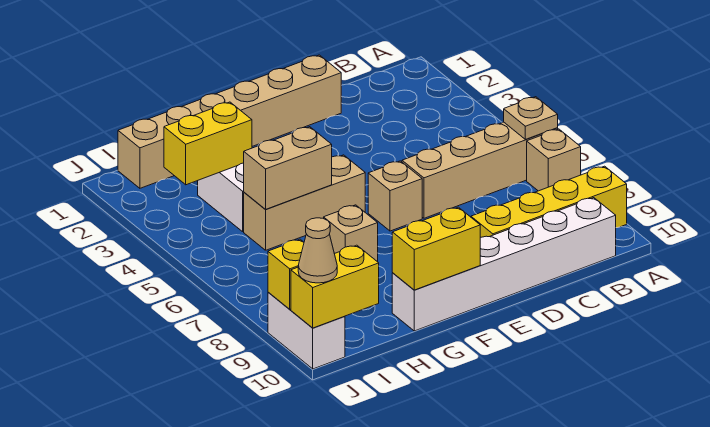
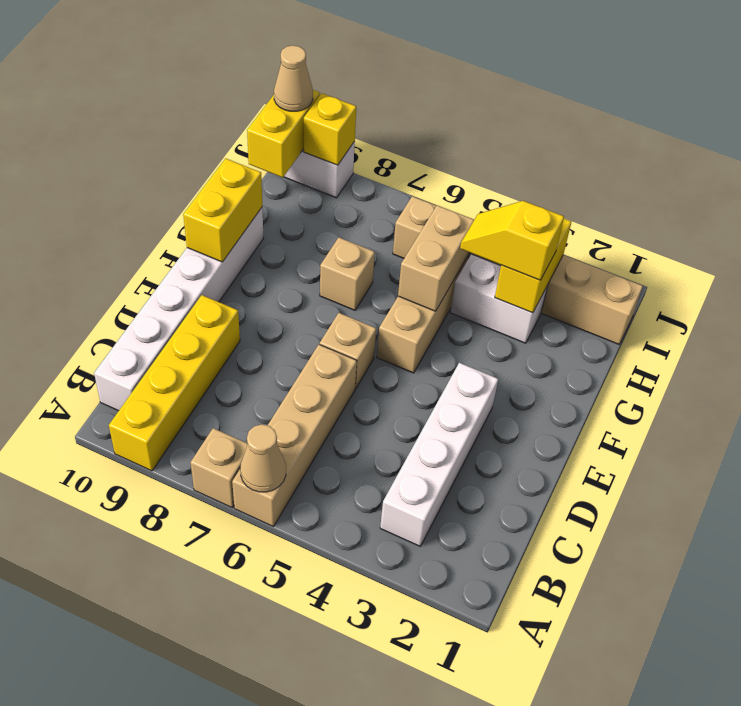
tan 1x1 plate [504,97,558,139] -> tan 1x1 cone [240,424,286,492]
none -> white 1x4 brick [380,363,498,546]
tan 1x6 brick [118,55,341,188] -> tan 1x6 brick turned to [393,196,643,344]
none -> yellow 1x2 slope [460,201,564,280]

